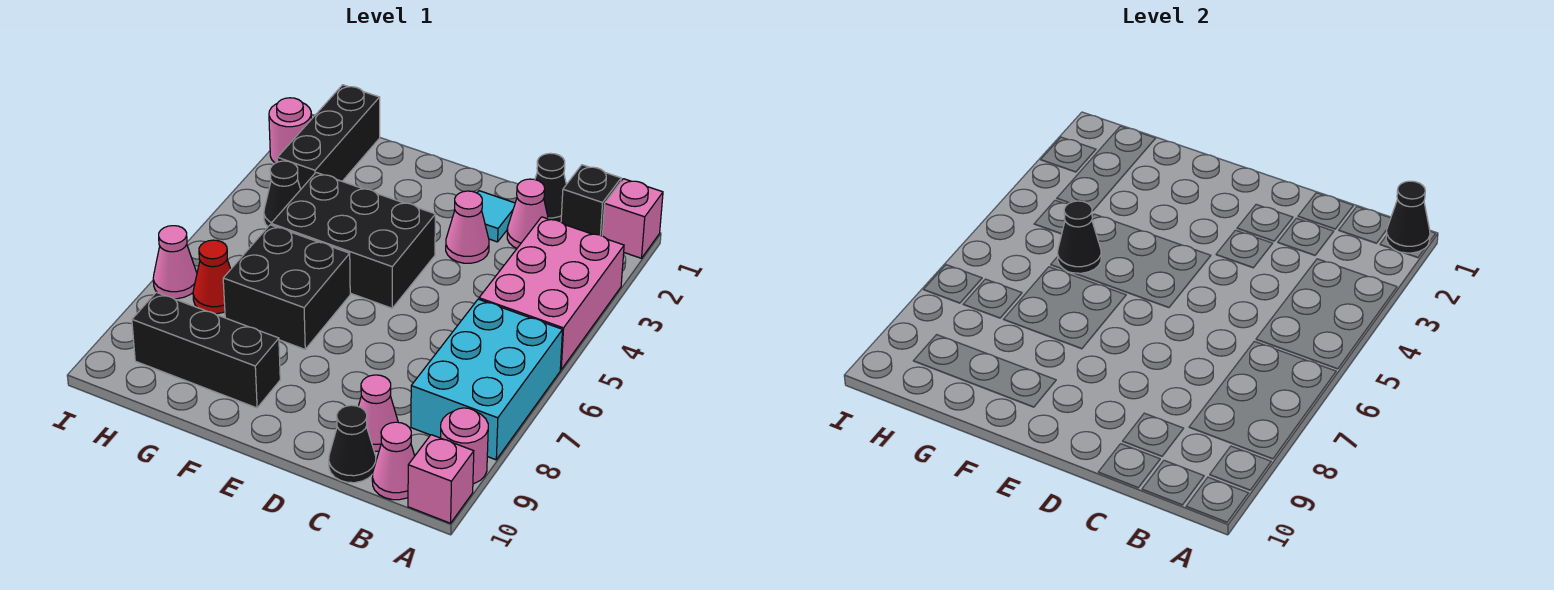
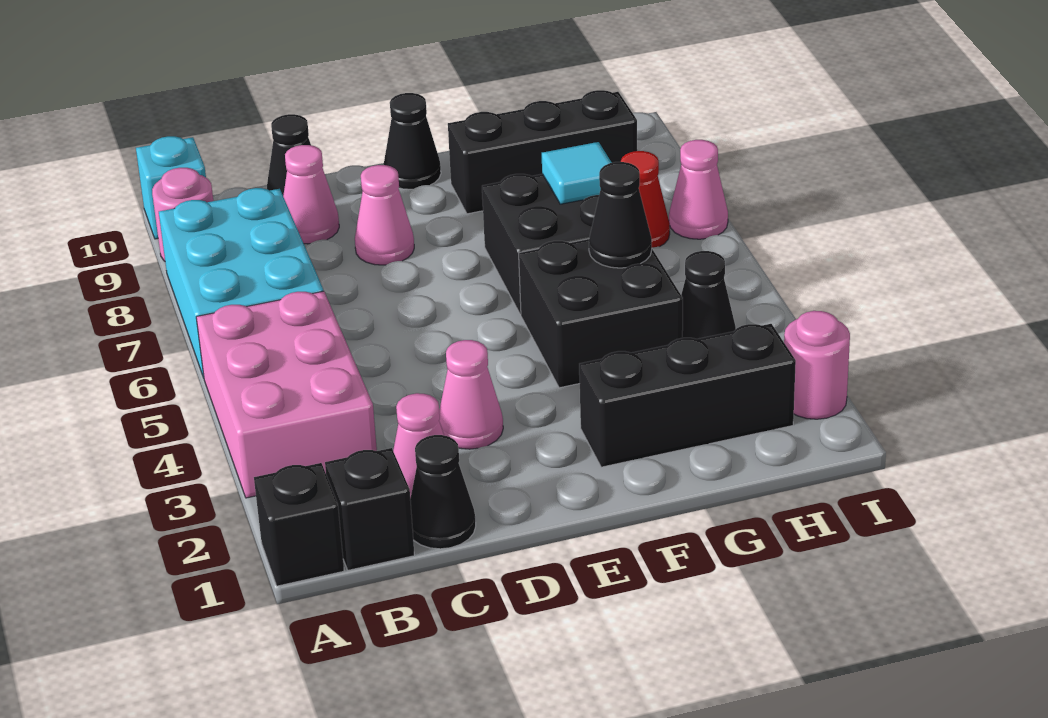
pink 1x1 brick [602,179,663,258] -> black 1x1 brick [254,463,344,586]
black 1x1 cone [1386,181,1430,253] -> black 1x1 cone moved to [384,93,441,189]
pink 1x1 brick [408,435,474,523] -> cyan 1x1 brick [136,136,206,239]
pink 1x1 cone [372,422,415,500] -> pink 1x1 cone moved to [355,165,414,265]
cyan 1x1 tile [478,191,515,242] -> cyan 1x1 tile moved to [542,142,612,204]
black 2x3 brick [271,173,435,308] -> black 2x2 brick [519,239,683,388]
black 1x3 brick [277,85,380,189] -> black 1x3 brick turned to [579,324,796,467]

